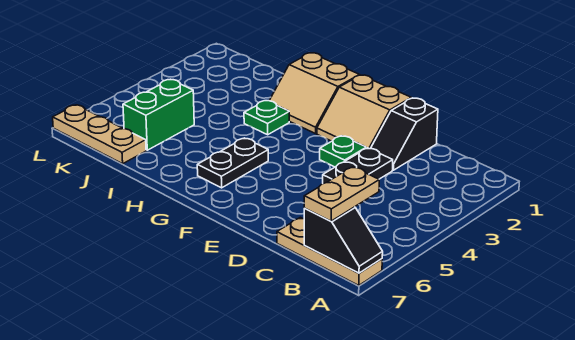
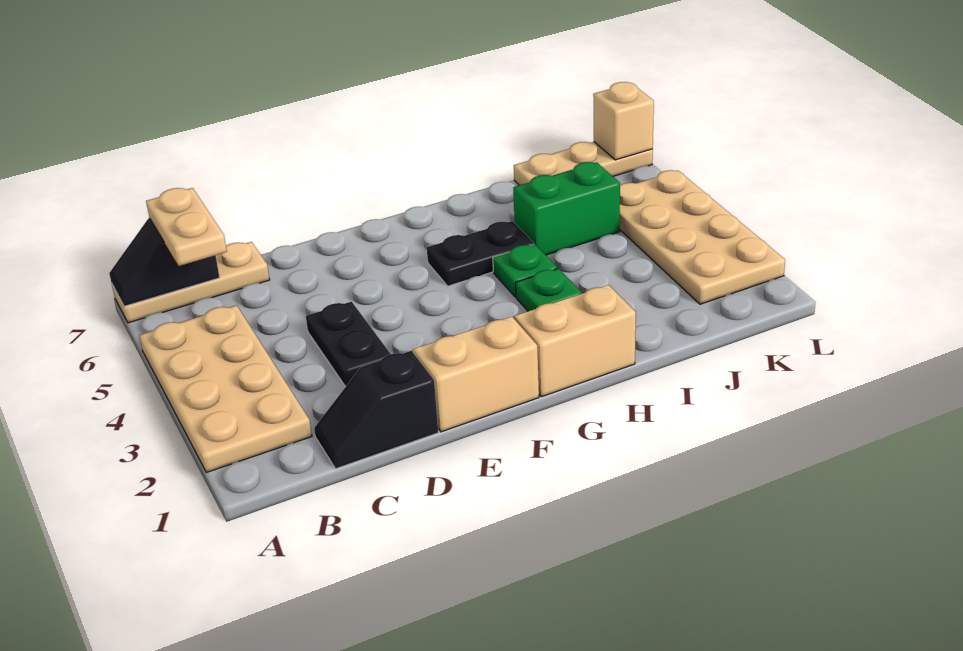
none -> tan 2x4 plate [139,305,312,472]
black 1x2 slope [370,98,438,170] -> black 1x2 slope turned to [314,351,438,469]
green 1x1 plate [320,136,366,167] -> green 1x1 plate moved to [493,244,557,297]
black 1x2 plate [197,138,268,188] -> black 1x2 plate turned to [427,221,534,286]
green 1x2 brick [123,79,194,150] -> green 1x2 brick turned to [513,162,620,255]
none -> tan 2x4 plate [620,170,785,304]
none -> tan 1x1 brick [593,82,654,160]

